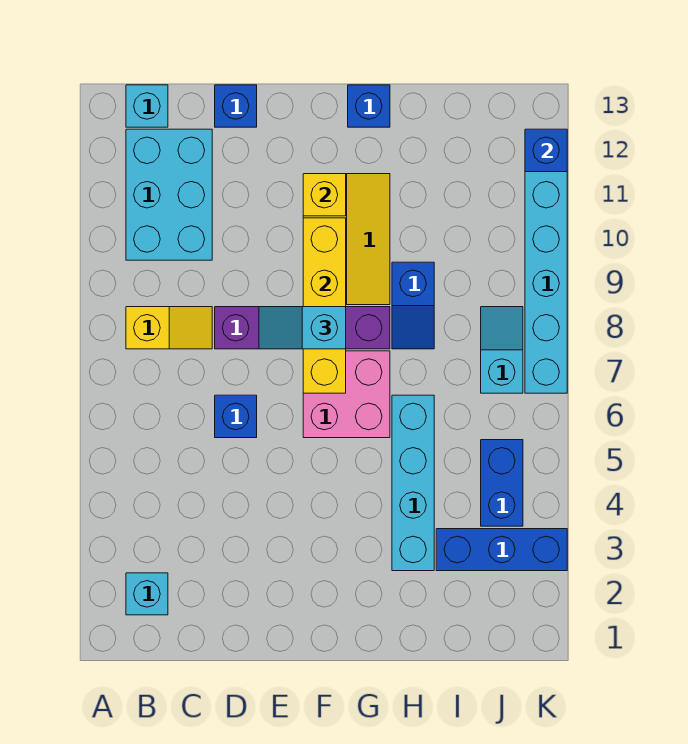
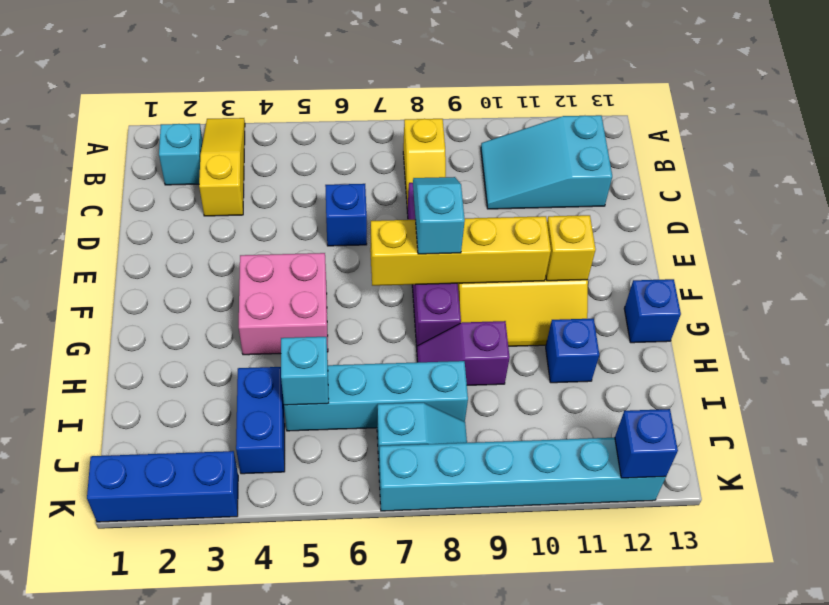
none -> yellow 1x3 slope [199,118,245,216]
cyan 2x3 brick [126,129,212,260] -> cyan 2x3 slope [481,115,612,209]
cyan 1x1 brick [126,85,168,127] -> cyan 1x1 brick moved to [281,337,329,405]
blue 1x1 brick [215,85,257,127] -> blue 1x1 brick moved to [546,319,599,383]
pink 2x2 brick [303,351,390,438] -> pink 2x2 brick moved to [239,253,328,355]
cyan 1x4 brick [392,395,434,571] -> cyan 1x4 brick moved to [284,361,468,431]
blue 1x2 slope [392,262,434,349] -> purple 1x2 slope [417,321,510,385]
blue 1x3 brick [436,529,567,571] -> blue 1x3 brick turned to [87,451,238,522]
blue 1x2 brick [481,440,523,526] -> blue 1x2 brick turned to [236,367,285,474]

